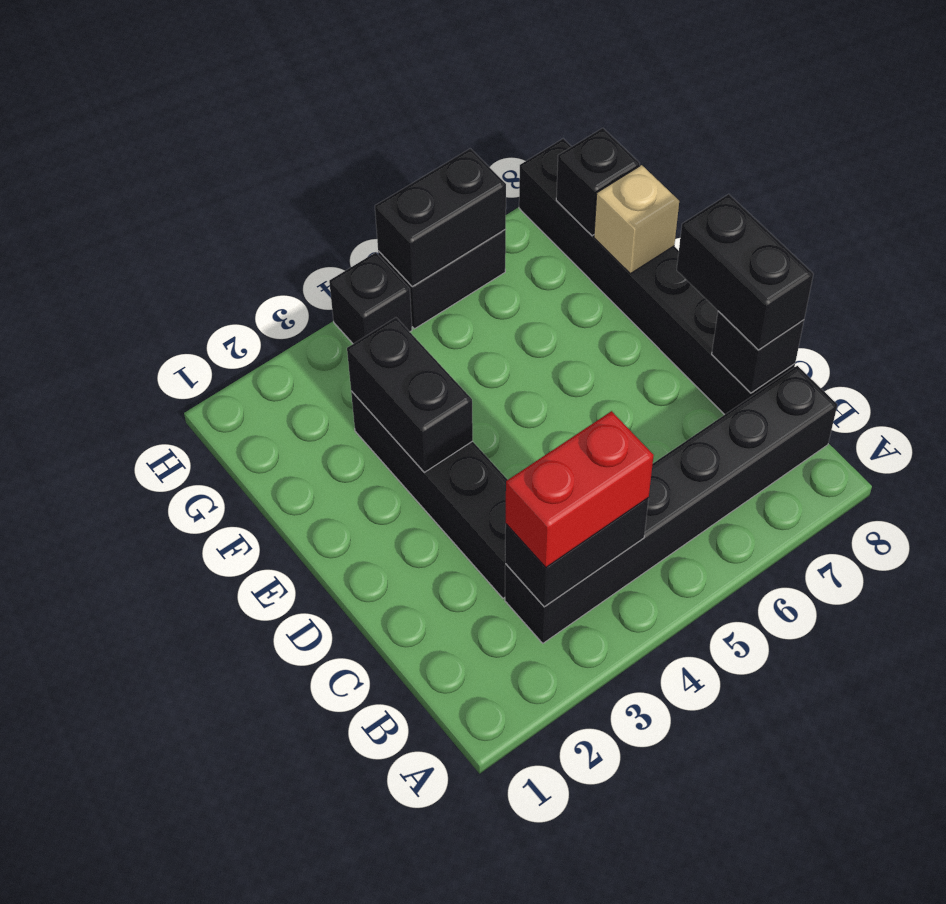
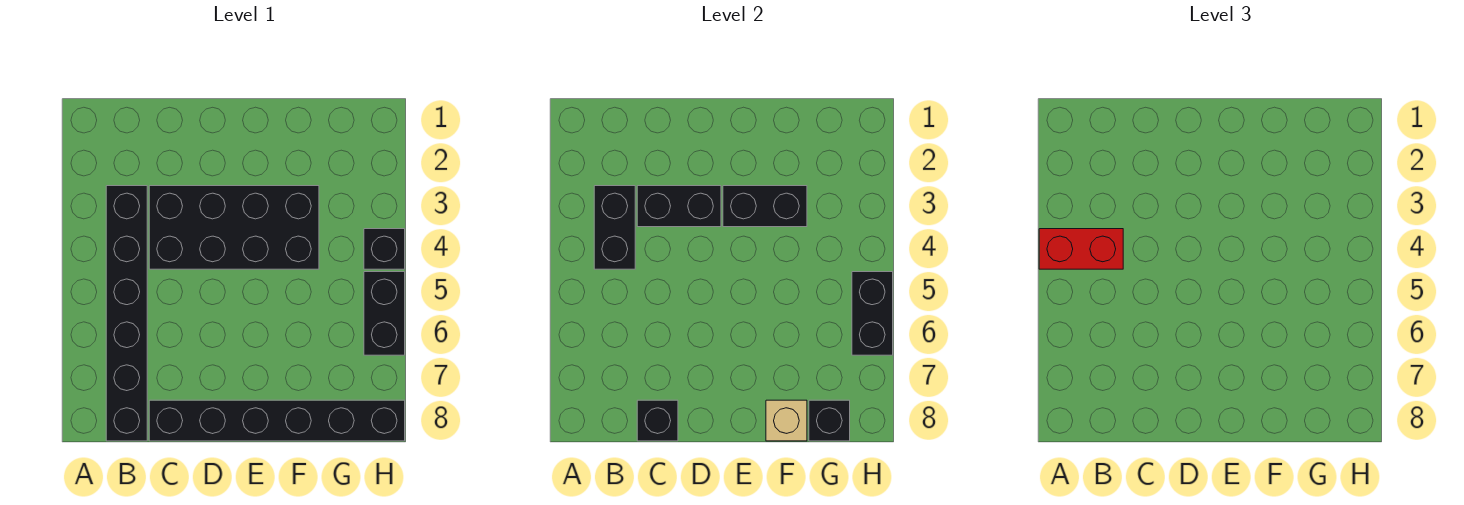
red 1x2 brick [506,411,654,568] -> red 1x2 brick turned to [1039,229,1123,269]
black 1x4 brick [351,391,508,598] -> black 2x4 brick [149,186,319,269]
black 1x2 brick [677,194,813,350] -> black 1x2 brick moved to [637,186,721,227]

